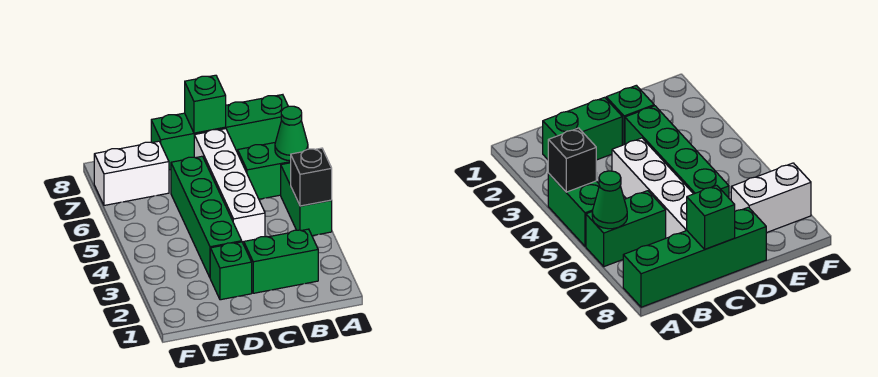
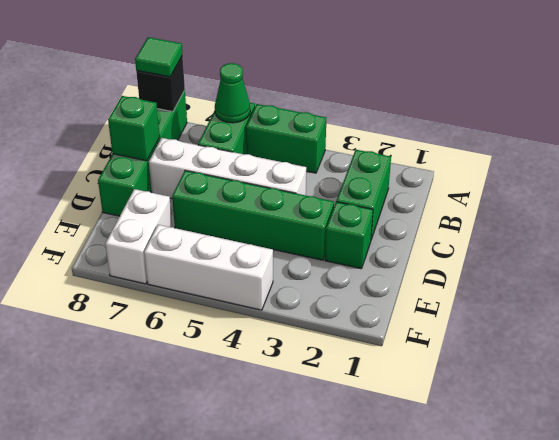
black 1x1 brick [291,148,332,206] -> black 1x1 brick moved to [136,56,185,112]
none -> green 1x1 tile [135,37,182,77]
none -> white 1x3 brick [144,225,273,310]

